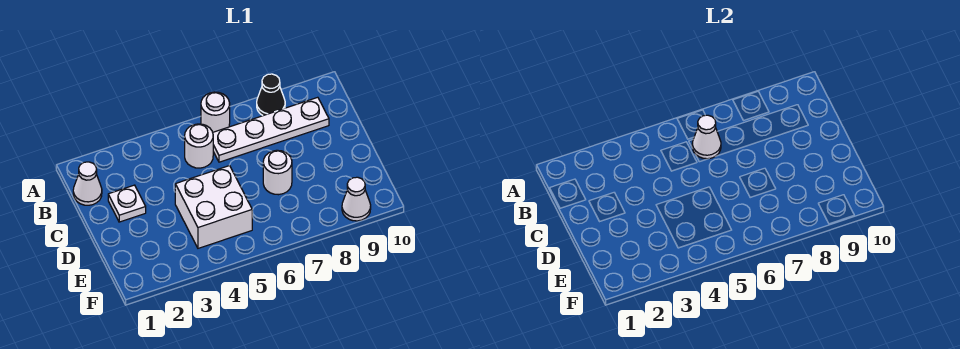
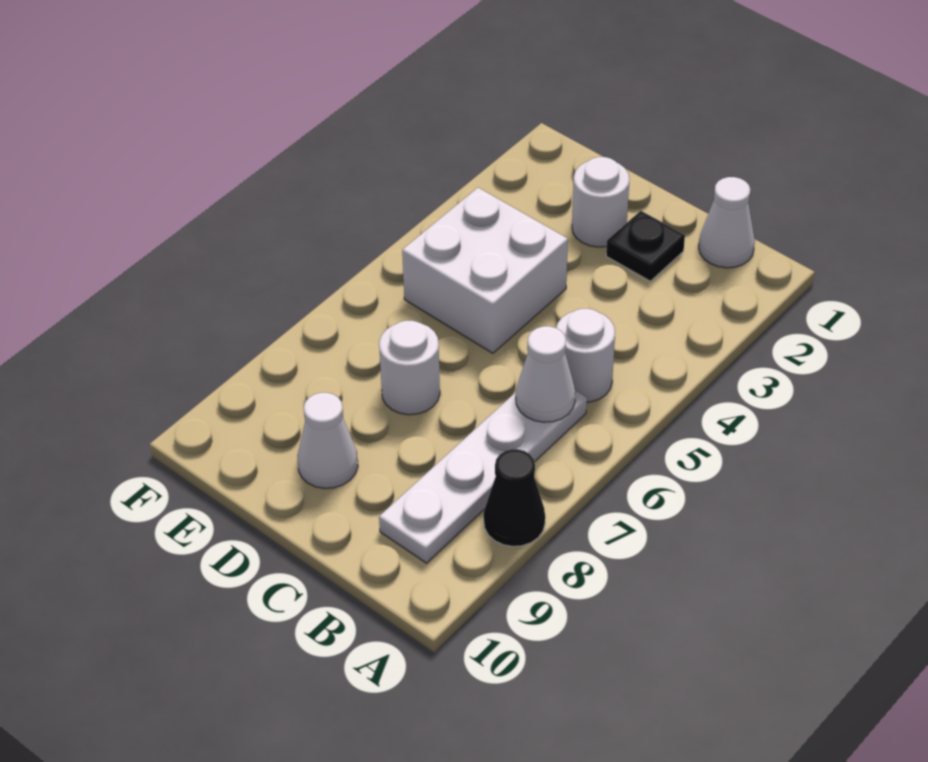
white 1x1 round brick [201,92,230,132] -> white 1x1 round brick moved to [572,157,630,247]
white 1x1 plate [108,185,146,222] -> black 1x1 plate [606,211,685,281]
white 1x1 cone [342,177,371,221] -> white 1x1 cone moved to [297,393,358,488]

